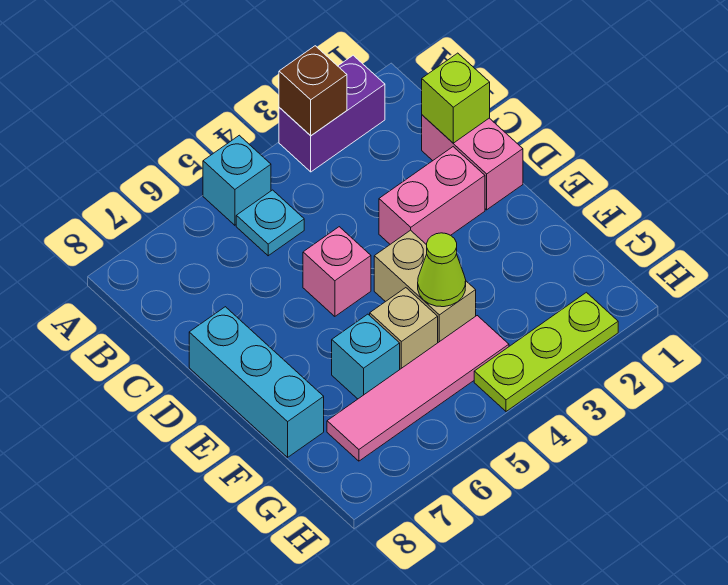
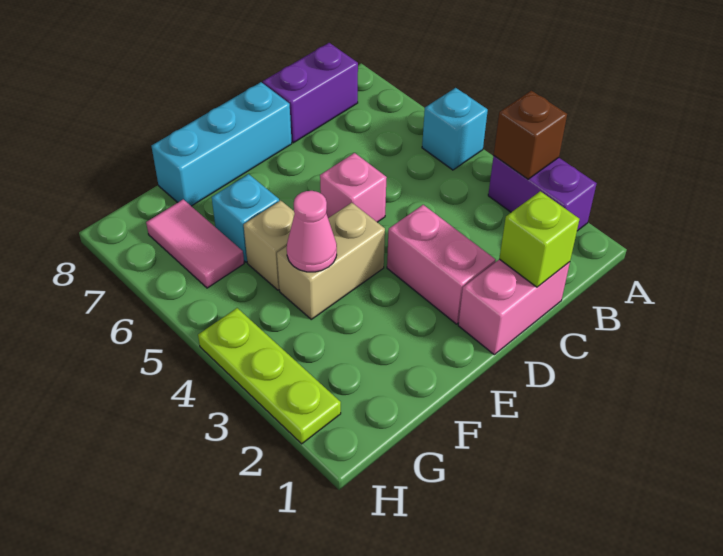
cyan 1x1 plate [236,190,304,256] -> none
none -> purple 1x2 brick [263,43,358,143]
lime 1x1 cone [418,233,466,307] -> pink 1x1 cone [287,191,337,272]
pink 1x4 tile [327,316,509,461] -> pink 1x2 tile [146,199,244,288]

